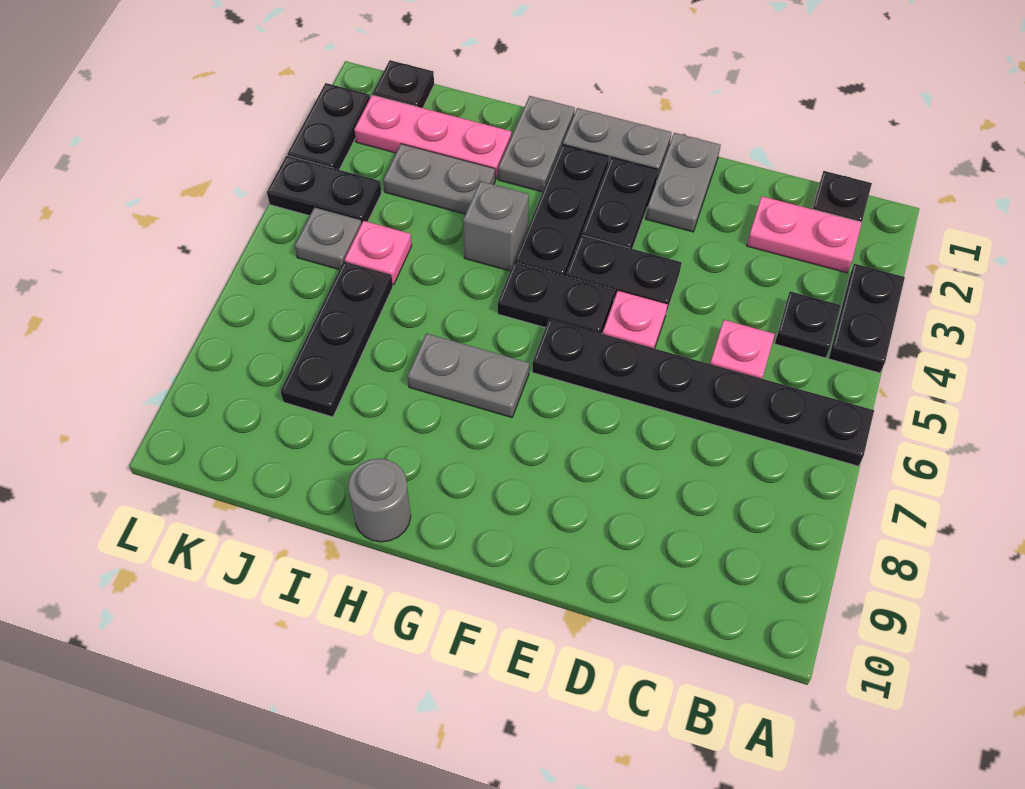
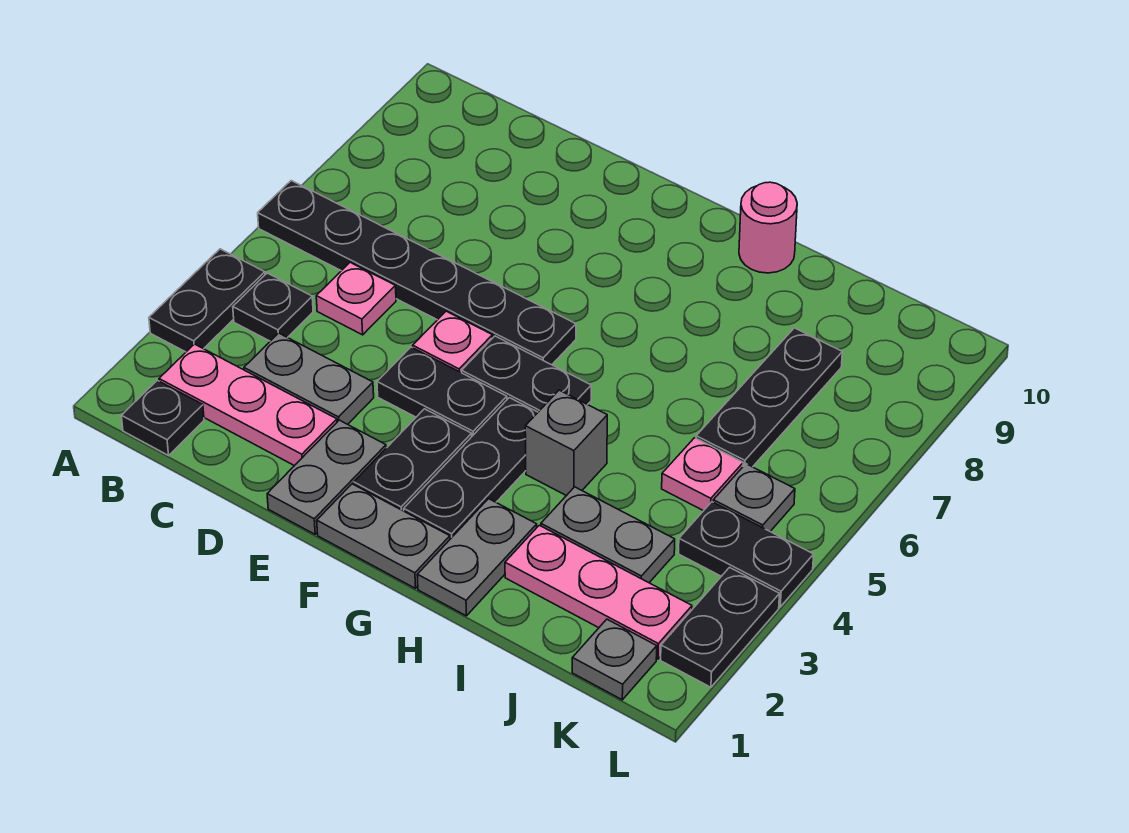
pink 1x2 plate [747,196,862,273] -> pink 1x3 plate [159,344,337,466]
grey 1x2 plate [408,333,529,417] -> grey 1x2 plate moved to [244,333,374,424]
grey 1x1 round brick [348,459,411,542] -> pink 1x1 round brick [739,182,797,273]
black 1x1 plate [373,60,434,108] -> grey 1x1 plate [572,619,657,700]

